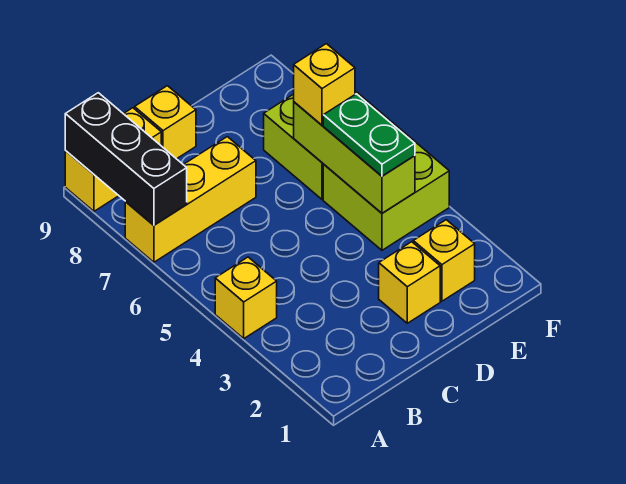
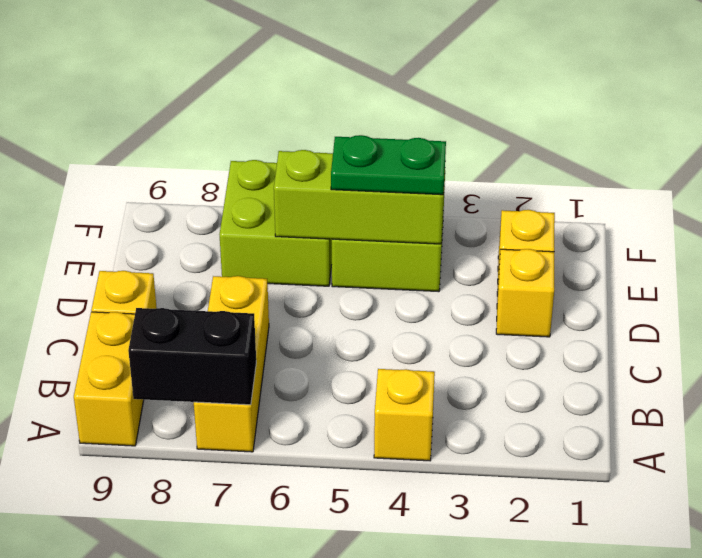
black 1x3 brick [65,93,187,225] -> black 1x2 brick [128,308,256,405]
yellow 1x1 brick [294,44,355,125] -> none

